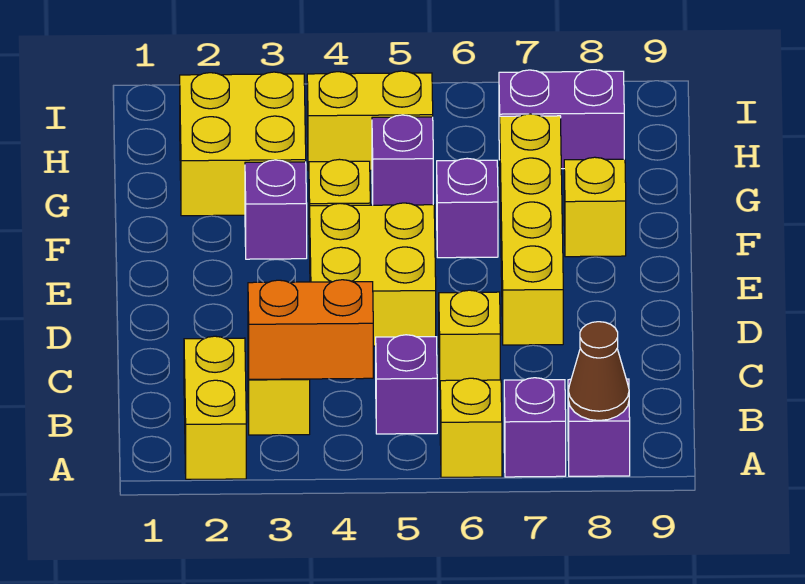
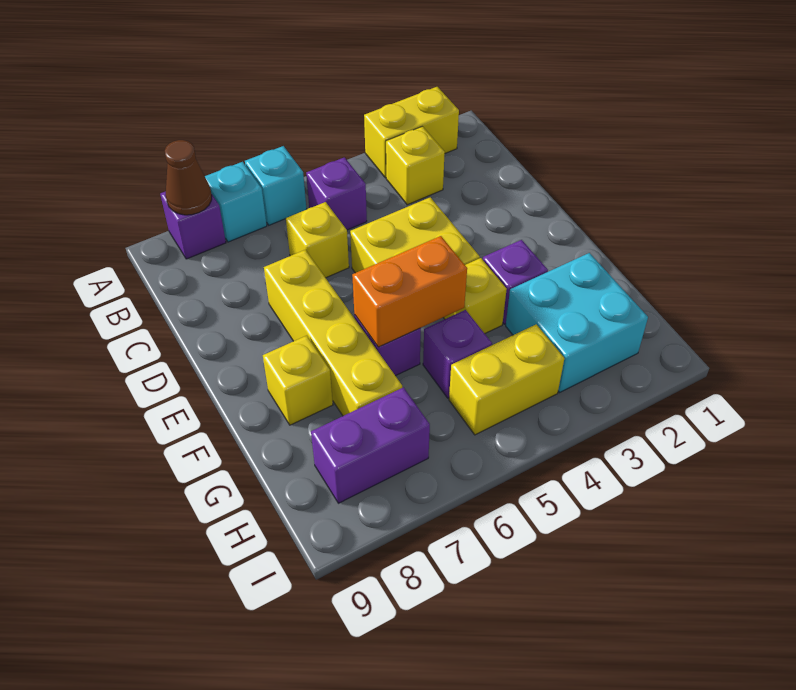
yellow 1x2 brick [184,336,246,479] -> yellow 1x2 brick turned to [364,87,459,178]
yellow 1x1 brick [440,378,502,477] -> cyan 1x1 brick [245,146,307,225]
purple 1x1 brick [504,378,566,477] -> cyan 1x1 brick [205,162,267,242]
orange 1x2 brick [248,280,373,379] -> orange 1x2 brick moved to [352,236,467,347]
yellow 2x2 brick [180,72,306,216] -> cyan 2x2 brick [506,253,648,392]

